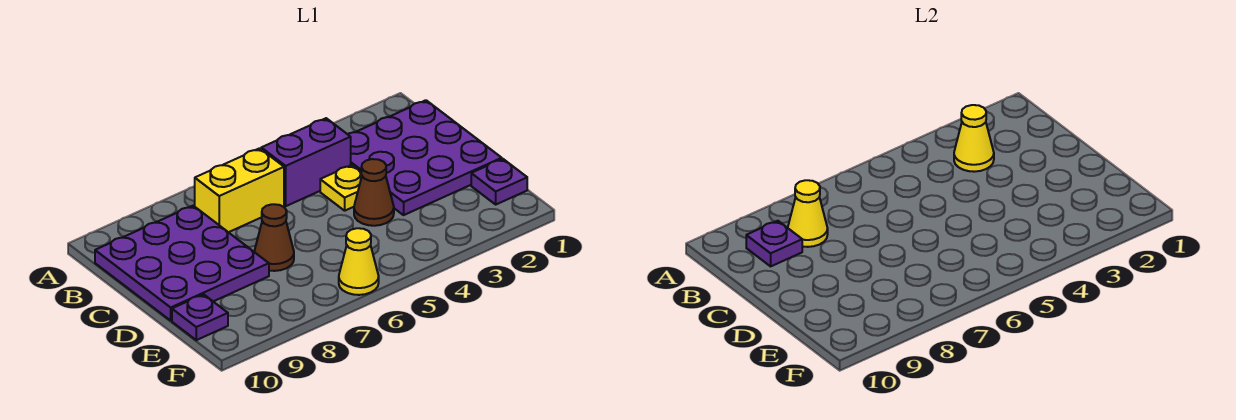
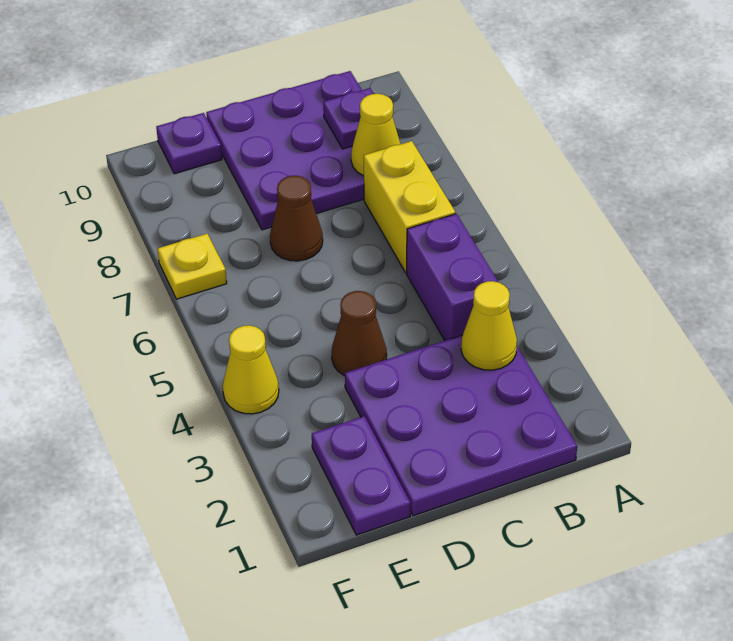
yellow 1x1 plate [320,165,362,211] -> yellow 1x1 plate moved to [158,234,227,299]
purple 1x1 plate [471,159,527,204] -> purple 1x2 plate [312,416,410,535]
yellow 1x1 cone [339,228,379,295] -> yellow 1x1 cone moved to [223,325,279,414]

